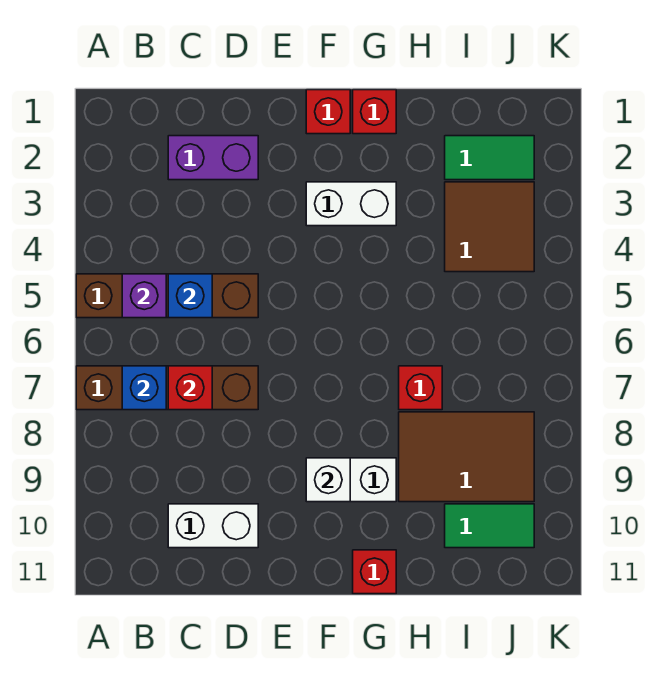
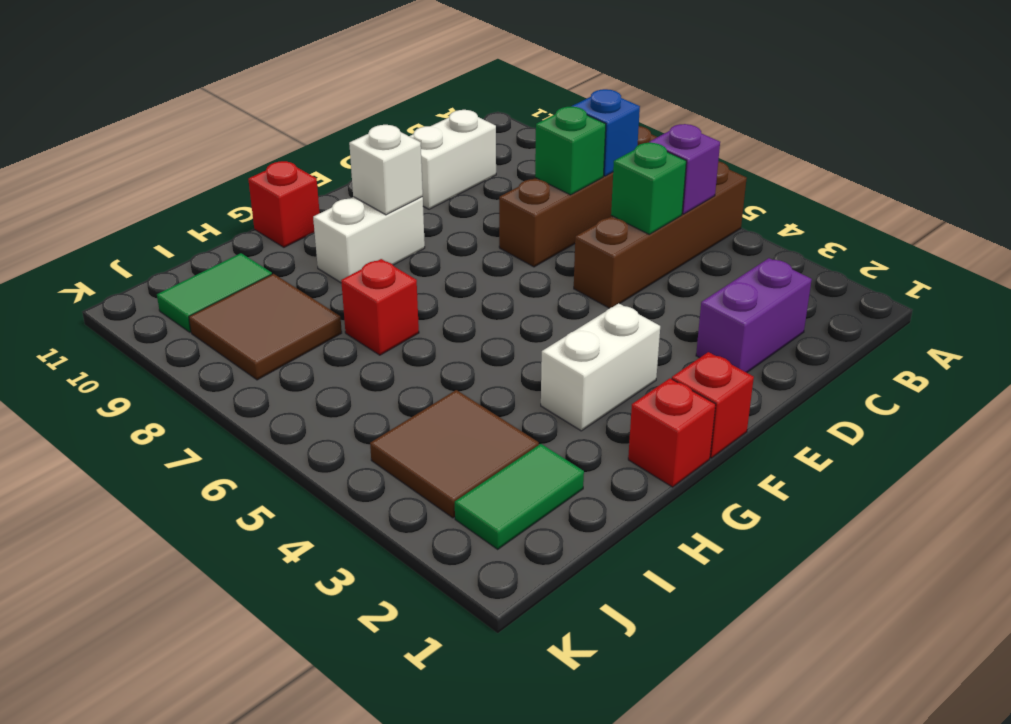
blue 1x1 brick [168,274,212,318] -> green 1x1 brick [611,143,686,234]
red 1x1 brick [168,366,212,410] -> green 1x1 brick [535,107,606,195]
brown 2x3 tile [399,412,534,502] -> brown 2x2 tile [189,274,342,380]

